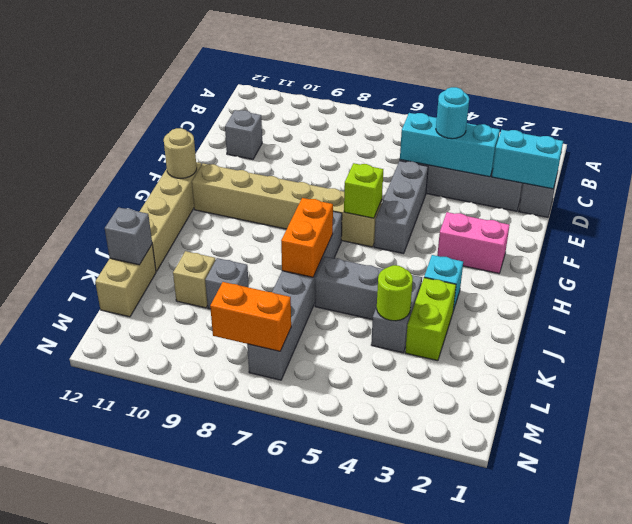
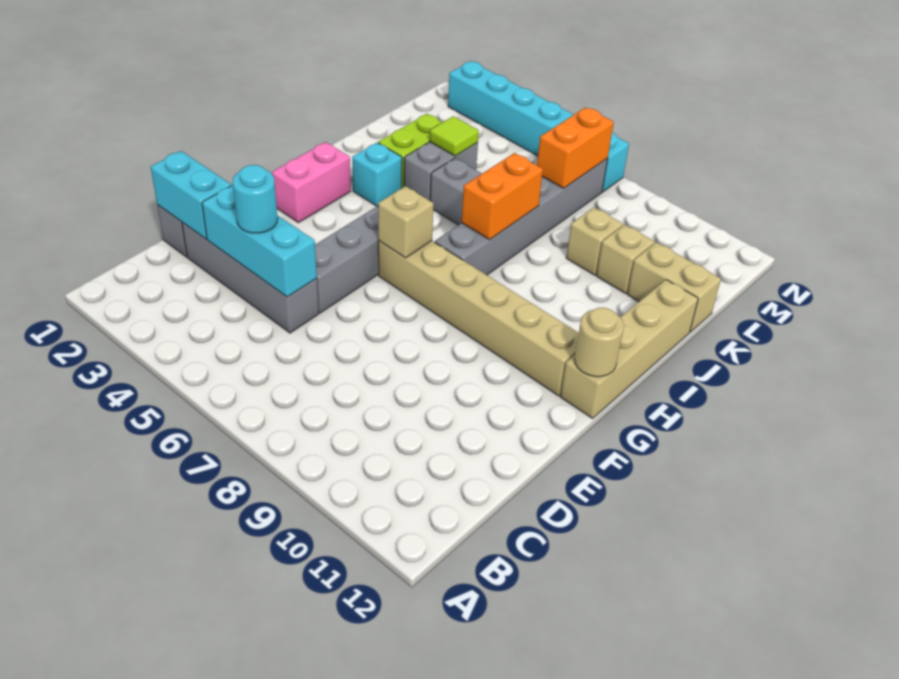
grey 1x1 brick [225,110,262,159] -> none
pink 1x2 brick [437,212,510,273] -> pink 1x2 brick turned to [272,142,351,223]
lime 1x1 brick [344,163,383,218] -> tan 1x1 brick [378,186,434,258]
lime 1x1 round brick [377,265,413,321] -> lime 1x1 tile [430,116,479,156]
grey 1x1 brick [205,258,249,309] -> tan 1x1 brick [566,207,623,275]
tan 1x2 brick [95,245,156,317] -> tan 1x2 brick turned to [627,242,721,332]
grey 1x1 brick [105,207,152,265] -> none
orange 1x2 brick [210,282,291,351] -> orange 1x2 brick turned to [537,107,614,188]
none -> cyan 1x6 brick [448,61,629,192]

